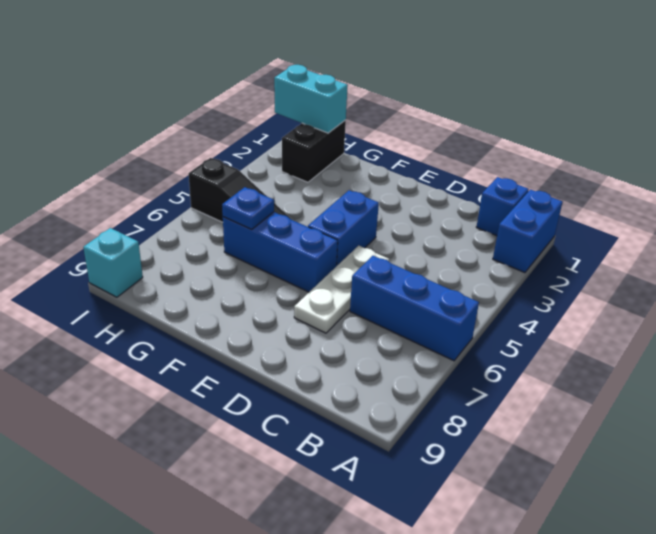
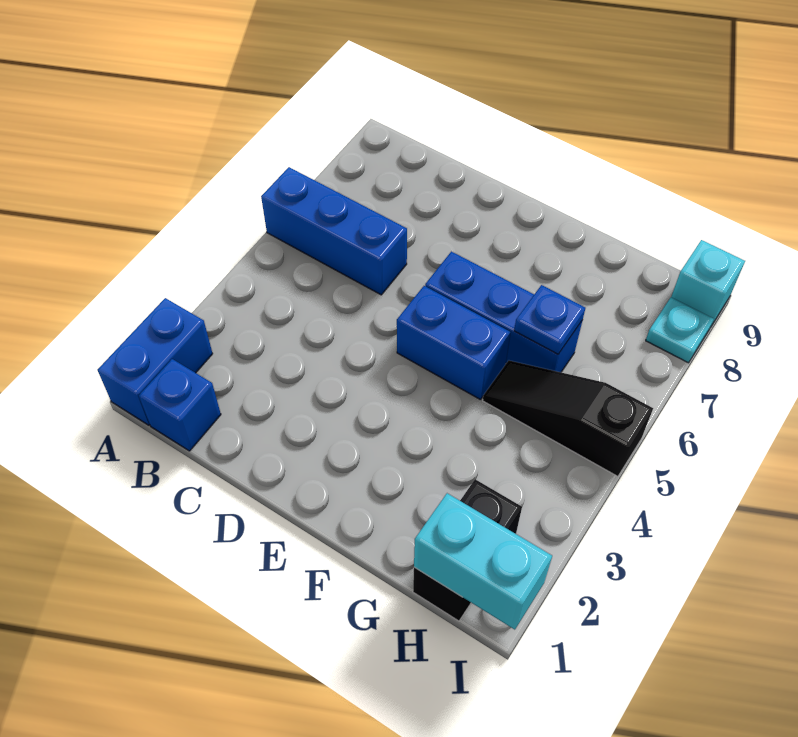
white 1x3 plate [294,246,389,333] -> none
blue 1x2 brick [308,190,379,266] -> blue 1x2 brick turned to [397,286,511,400]
none -> cyan 1x1 plate [646,298,714,363]

